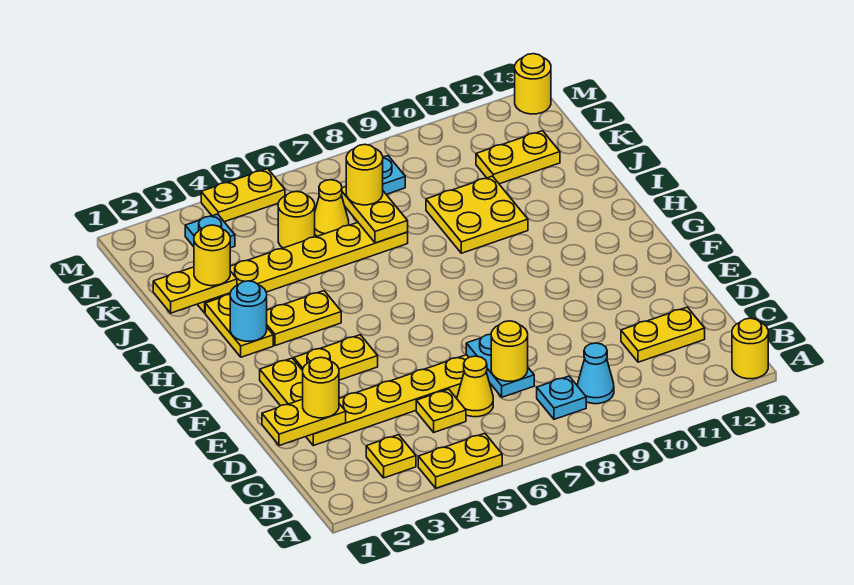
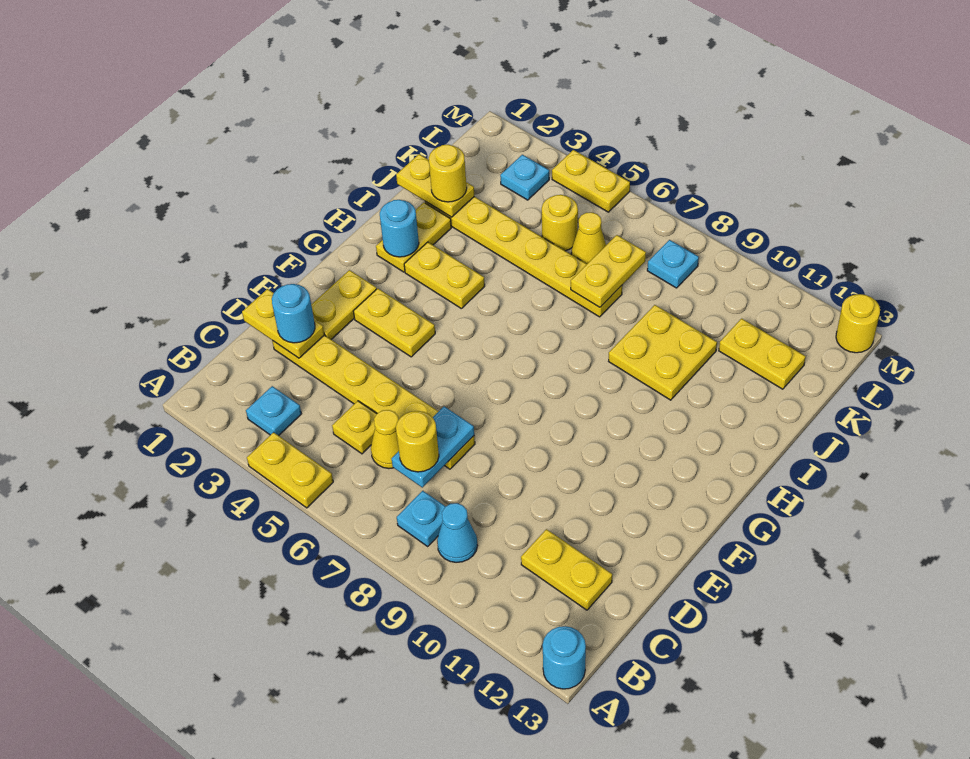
yellow 1x1 round brick [732,318,768,379] -> cyan 1x1 round brick [543,626,586,689]
yellow 1x1 plate [366,435,416,478] -> cyan 1x1 plate [246,386,301,436]
yellow 1x1 round brick [303,357,339,418] -> cyan 1x1 round brick [272,284,315,343]
yellow 1x1 round brick [346,145,383,205] -> none

